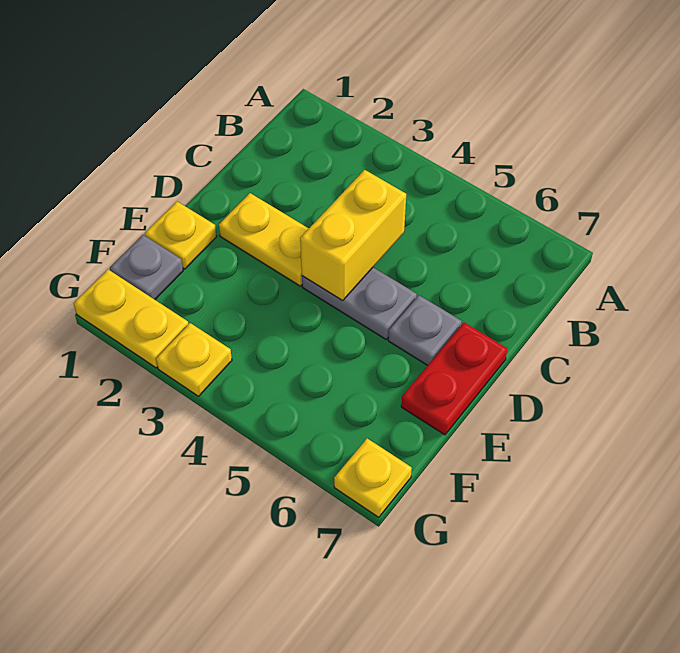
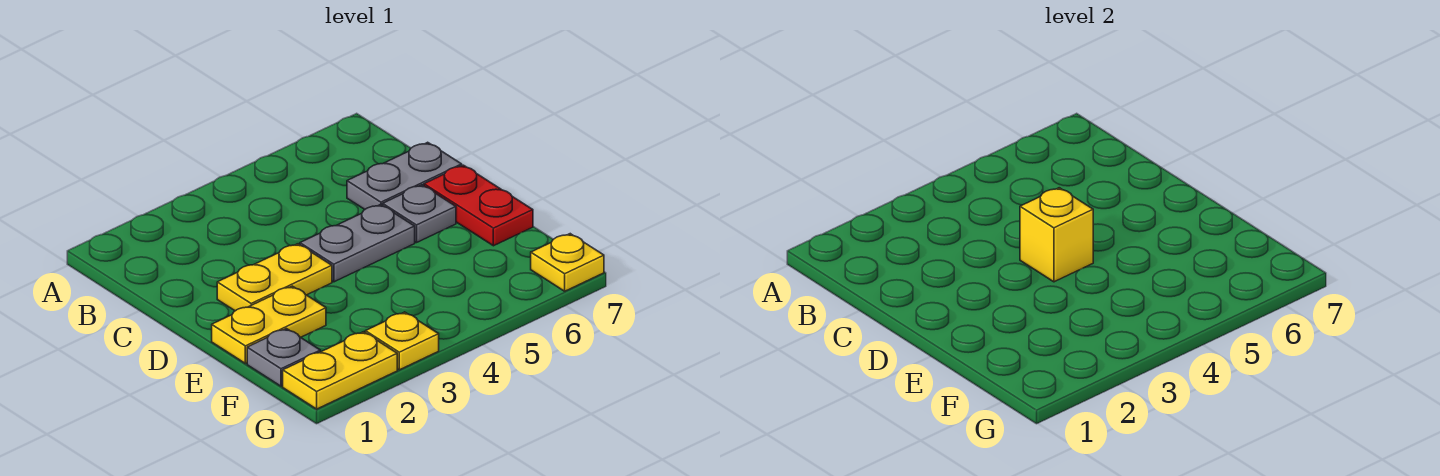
yellow 1x2 brick [300,170,406,301] -> yellow 1x1 brick [1020,188,1093,282]
none -> grey 1x2 plate [347,142,462,209]
yellow 1x1 plate [145,201,217,269] -> yellow 1x2 plate [212,286,326,364]

